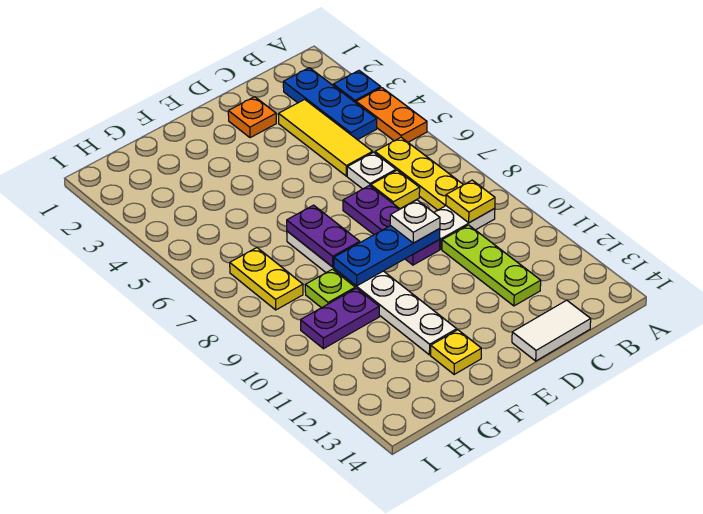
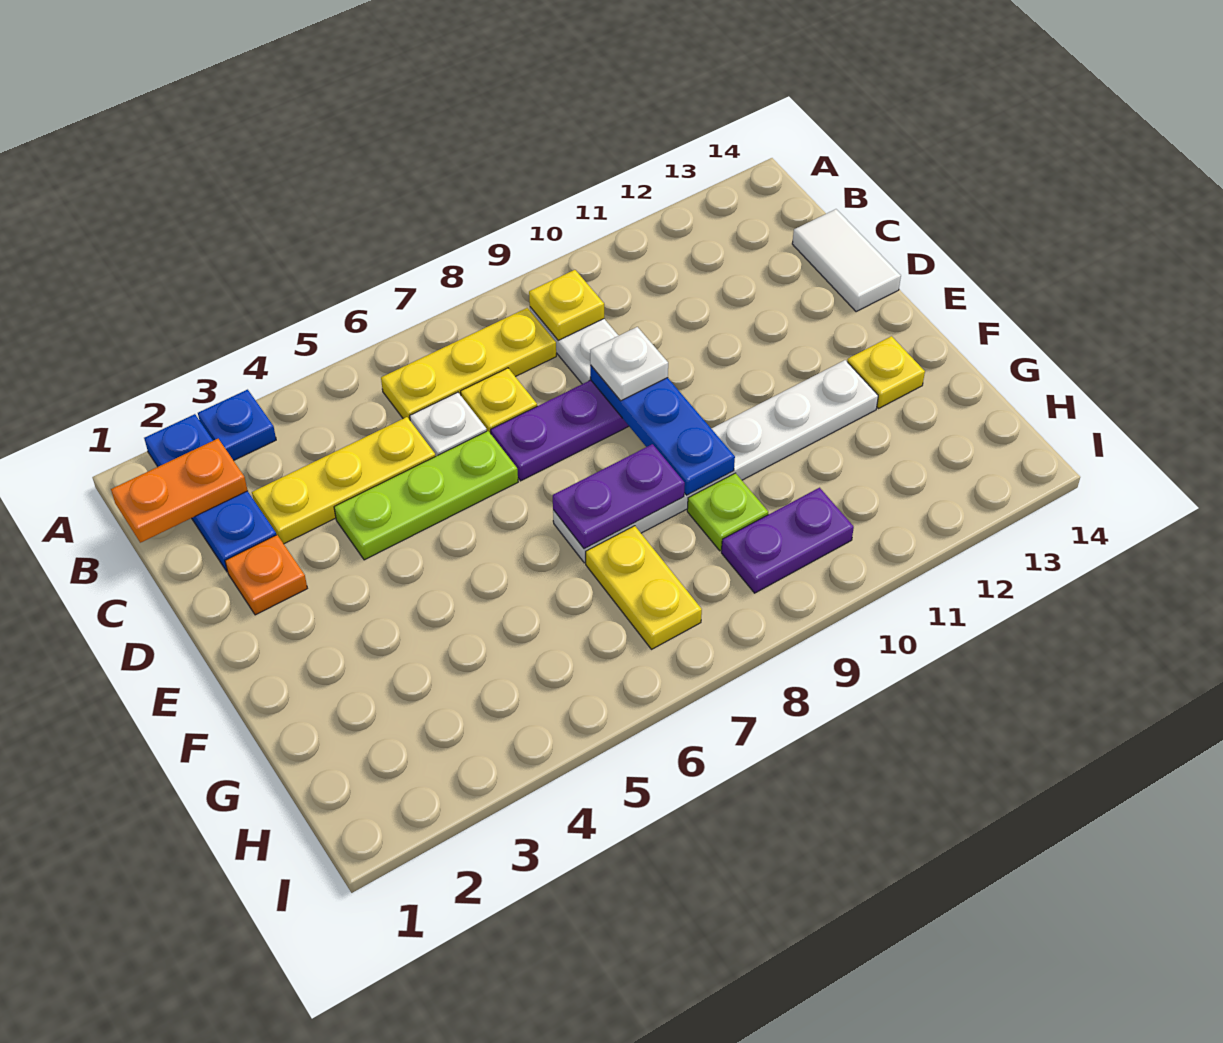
orange 1x2 plate [356,88,427,142] -> orange 1x2 plate moved to [111,439,248,543]
blue 1x3 plate [283,68,377,140] -> blue 1x3 plate turned to [144,414,276,572]
yellow 1x3 tile [279,99,373,176] -> yellow 1x3 plate [252,417,436,544]
lime 1x3 plate [442,225,541,306] -> lime 1x3 plate moved to [334,431,518,560]
purple 1x2 plate [301,288,379,349] -> purple 1x2 plate turned to [721,488,854,593]
yellow 1x2 plate [230,248,303,310] -> yellow 1x2 plate turned to [586,526,702,649]

